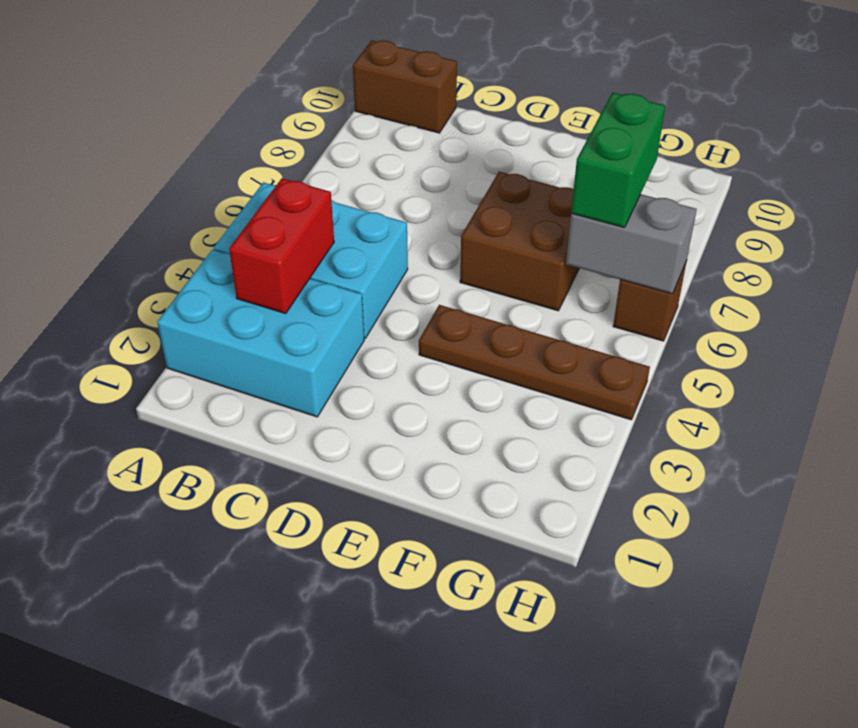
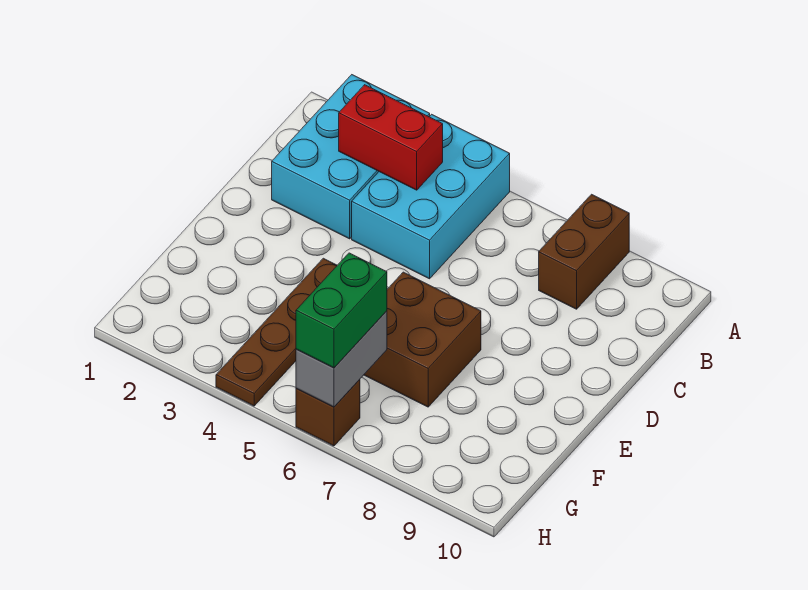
brown 1x2 brick [353,40,457,133] -> brown 1x2 brick moved to [539,194,629,309]
green 1x2 brick [571,93,665,228] -> green 1x2 brick turned to [296,253,387,368]

